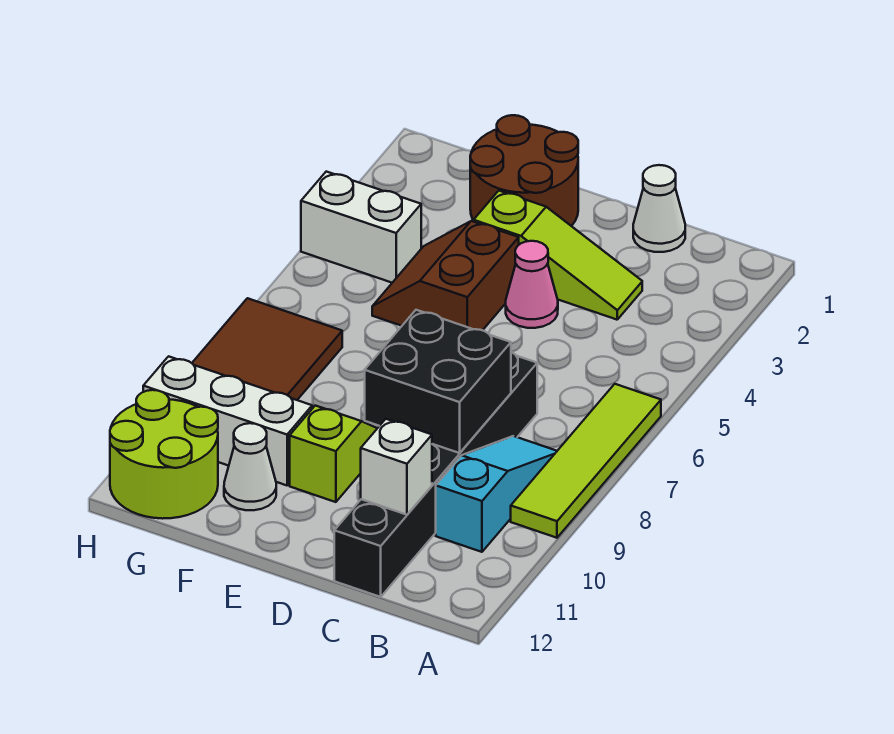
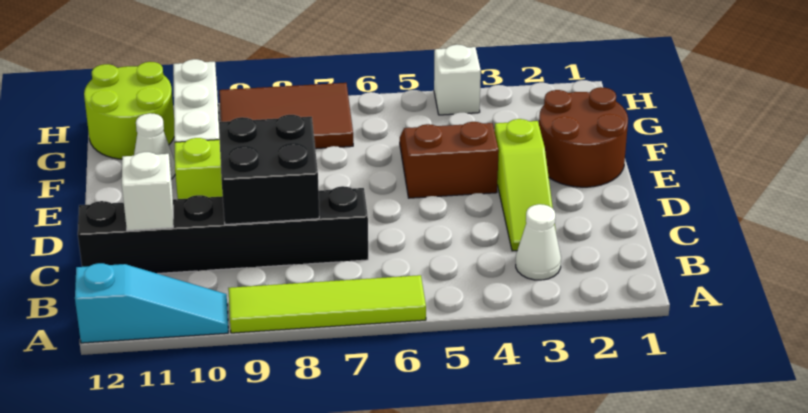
cyan 1x3 slope [436,436,557,552] -> cyan 1x3 slope moved to [75,263,228,343]
white 1x1 cone [633,165,685,252] -> white 1x1 cone moved to [516,204,561,280]
pink 1x1 cone [506,241,558,328] -> none
white 1x2 brick [301,172,421,283] -> white 1x1 brick [434,45,481,115]

